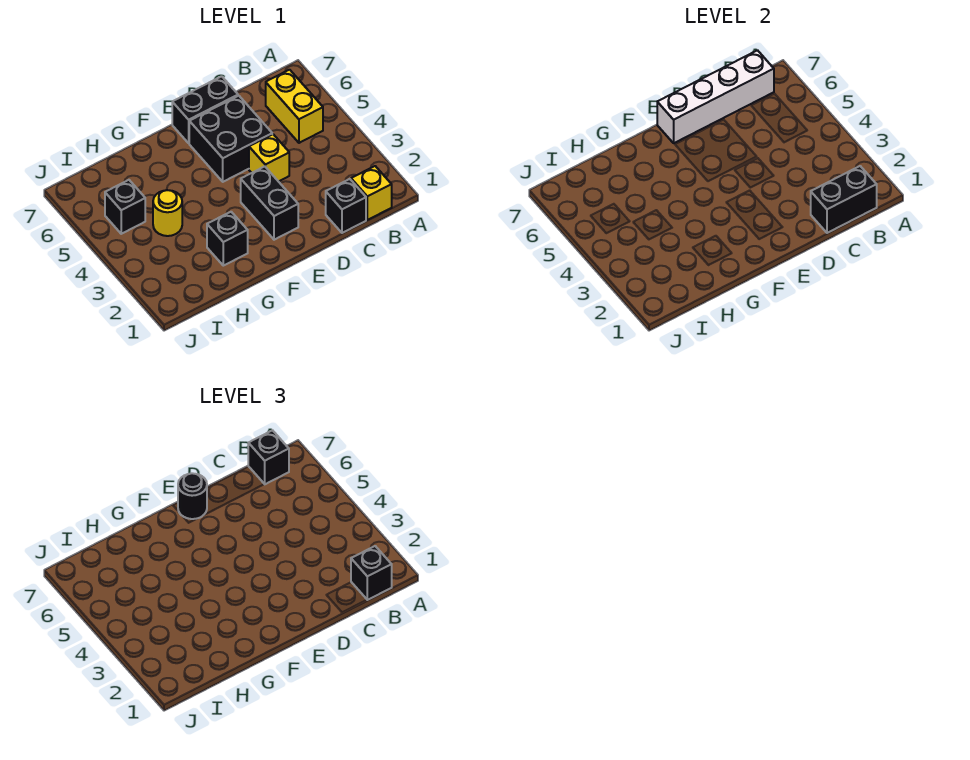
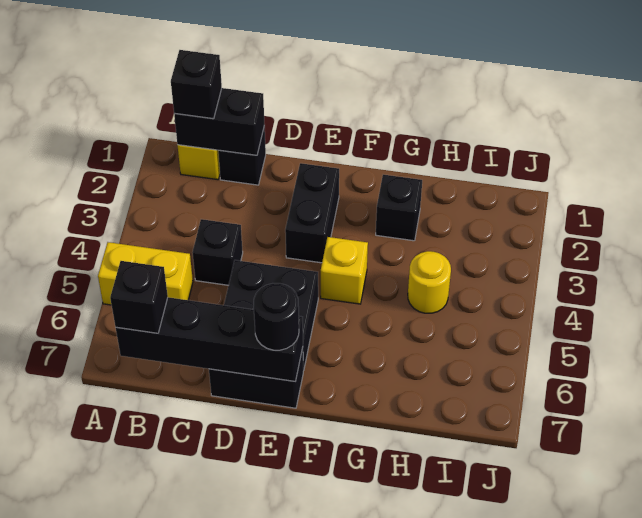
yellow 1x2 brick [266,70,323,143] -> yellow 1x2 brick turned to [98,242,193,305]
white 1x4 brick [657,50,774,143] -> black 1x4 brick [116,297,303,382]
yellow 1x1 brick [249,134,289,182] -> yellow 1x1 brick moved to [321,237,368,304]
black 1x1 brick [105,180,145,234] -> black 1x1 brick moved to [192,219,243,285]

